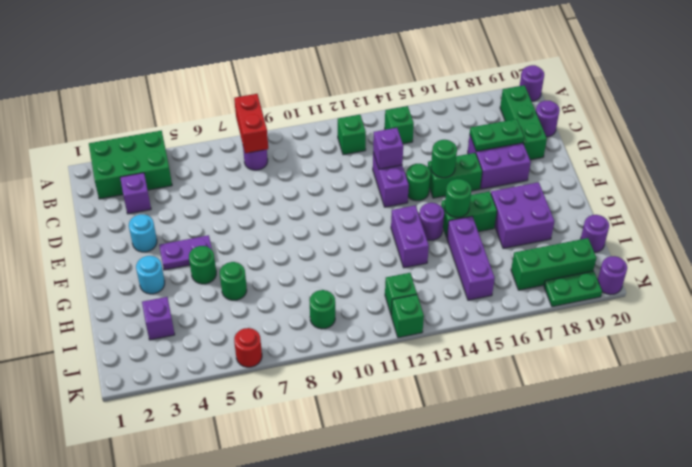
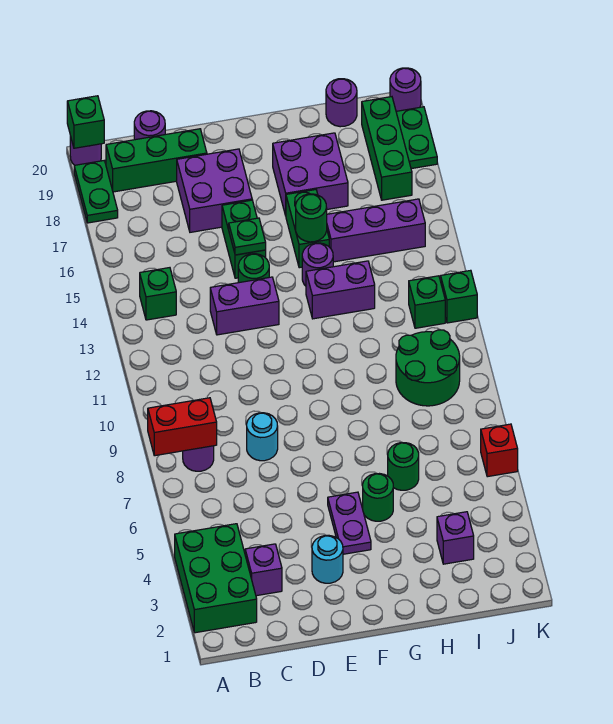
green 1x1 brick [338,115,366,155] -> green 1x1 brick moved to [67,96,104,148]
purple 1x1 brick [373,128,403,169] -> none
green 1x2 plate [470,119,524,151] -> green 1x2 plate moved to [74,161,118,223]
green 1x1 round brick [431,140,457,178] -> green 1x1 plate [229,218,266,255]
cyan 1x1 round brick [136,256,165,294] -> cyan 1x1 round brick moved to [247,413,278,461]
green 1x1 round brick [309,290,335,329] -> green 2x2 round brick [396,330,460,406]
red 1x1 round brick [234,328,262,367] -> red 1x1 brick [481,424,518,477]

